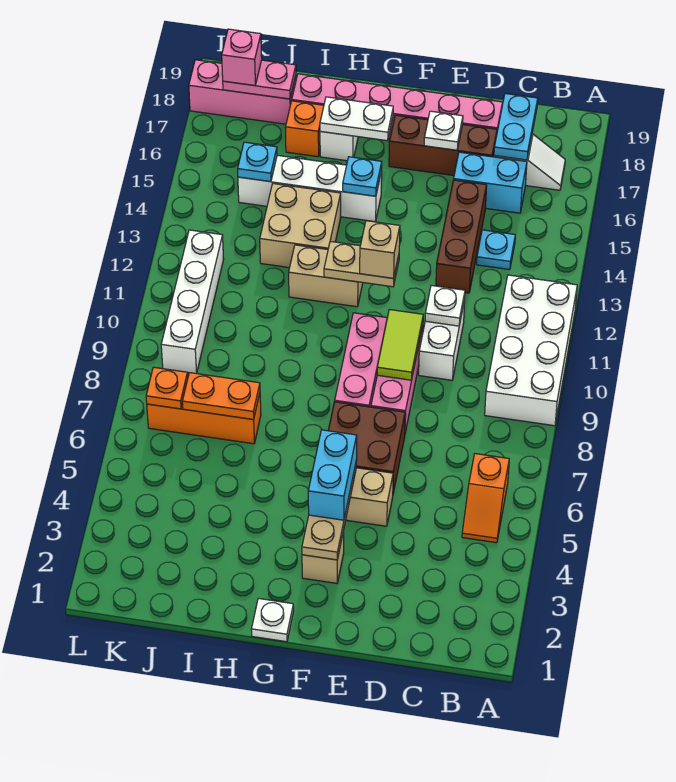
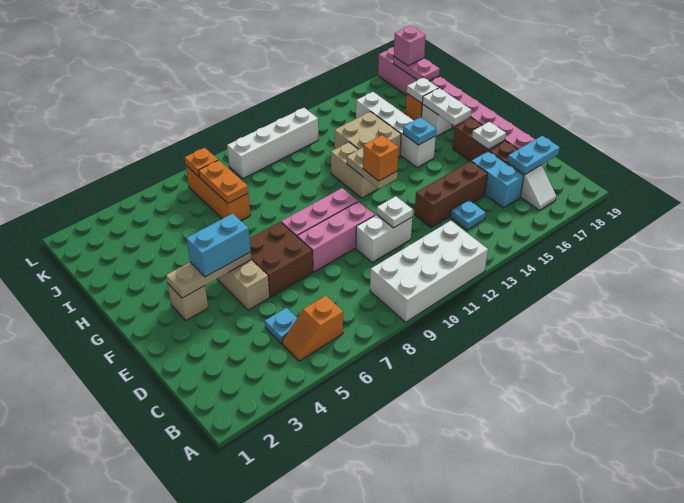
lime 1x2 tile [377,310,423,380] -> none
tan 1x1 brick [360,221,400,278] -> orange 1x1 brick [363,135,399,181]
white 1x1 plate [251,598,294,642] -> white 1x1 plate moved to [407,77,438,103]
cyan 1x1 plate [238,142,277,182] -> cyan 1x1 plate moved to [265,308,297,344]

